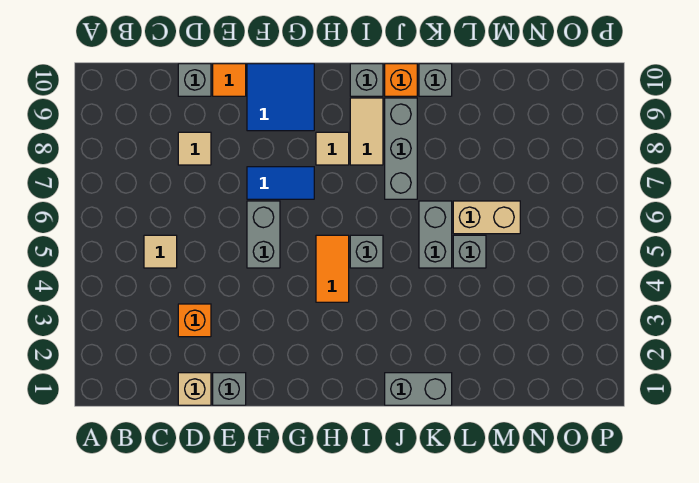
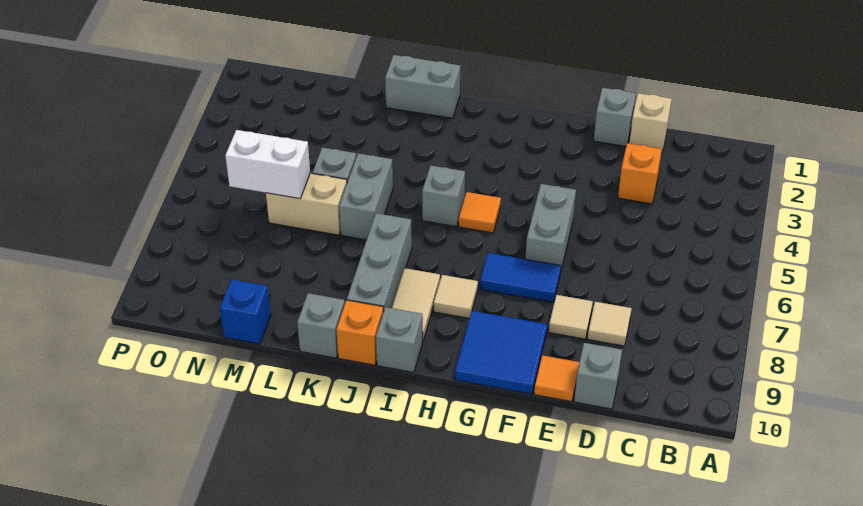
tan 1x1 tile [144,235,177,268] -> tan 1x1 tile moved to [549,295,593,339]
orange 1x2 tile [316,235,349,302] -> orange 1x1 tile [459,192,501,233]
none -> white 1x2 brick [225,130,310,199]
none -> blue 1x1 brick [220,280,271,344]

